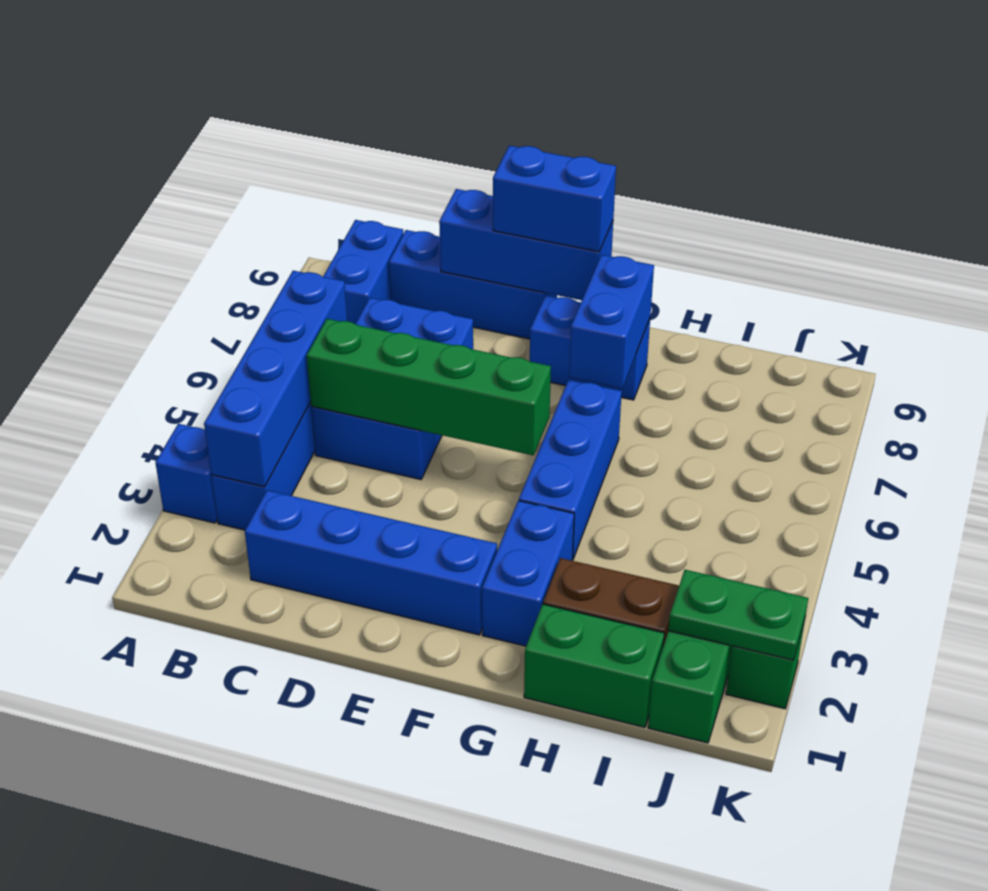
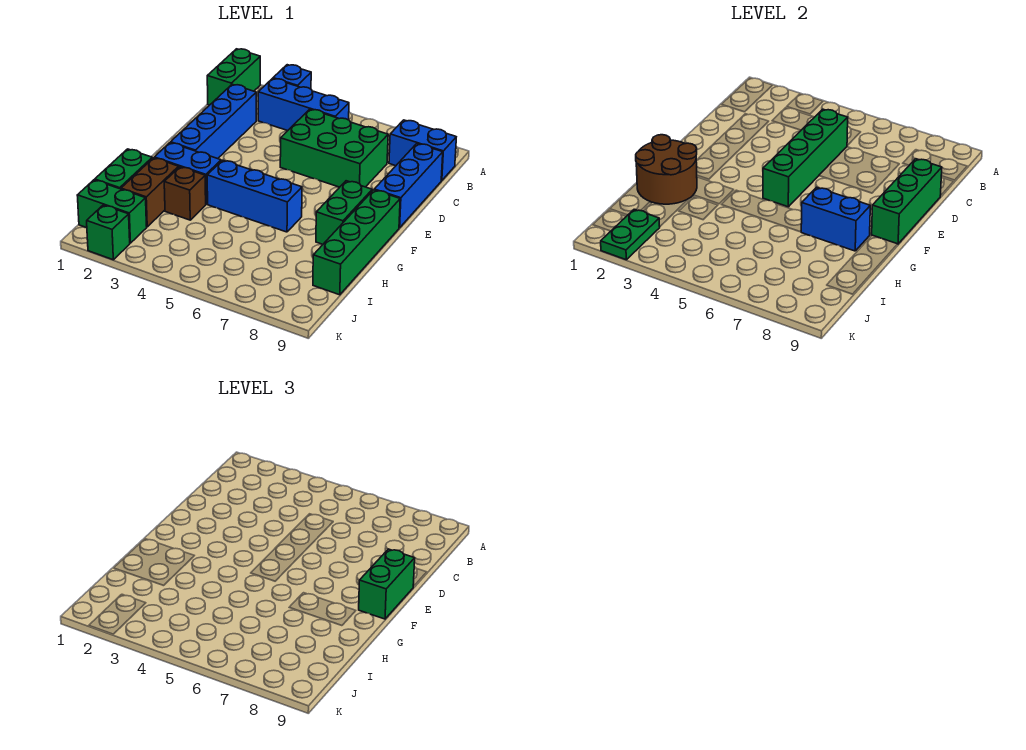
none -> green 1x2 brick [207,49,260,105]
blue 1x4 brick [204,271,347,487] -> none
blue 2x3 brick [311,298,473,479] -> green 2x3 brick [280,109,388,187]
blue 1x3 brick [439,189,613,300] -> green 1x3 brick [872,159,942,244]
blue 1x2 brick [493,146,616,252] -> green 1x2 brick [359,549,415,619]
blue 1x2 brick [530,295,650,400] -> green 1x2 brick [316,181,372,245]
none -> green 1x4 brick [313,190,400,295]
none -> brown 2x2 round brick [636,135,697,204]
none -> brown 1x1 brick [164,167,206,220]

